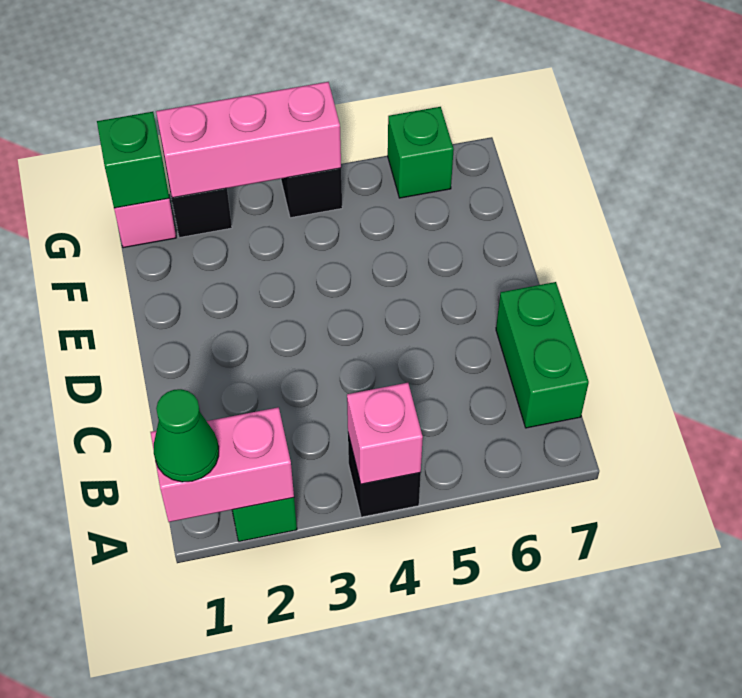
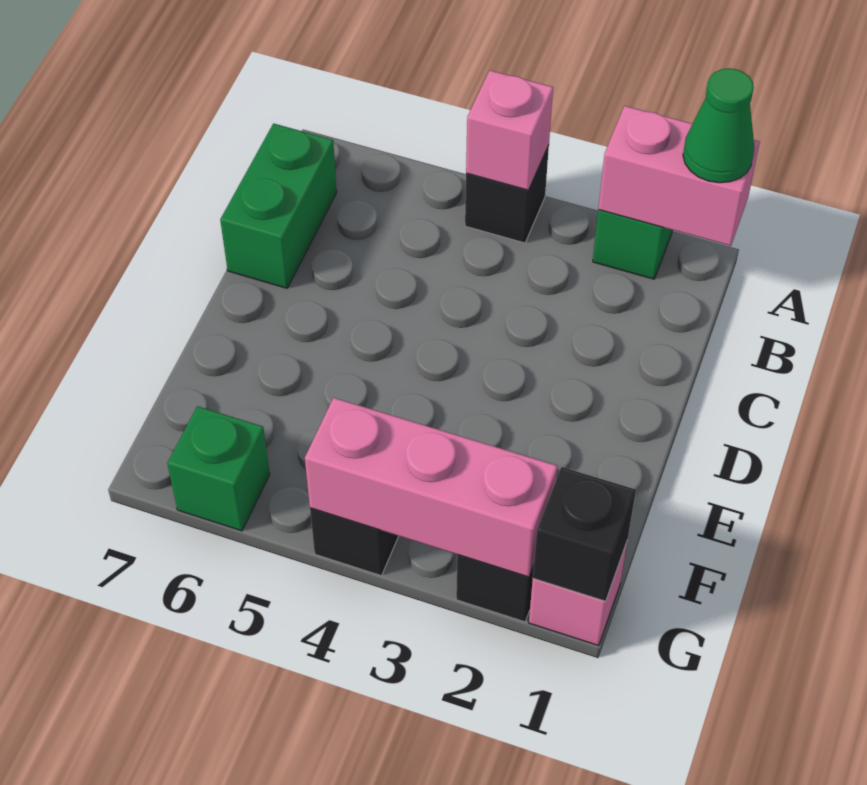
green 1x1 brick [97,112,169,208] -> black 1x1 brick [533,467,636,601]

